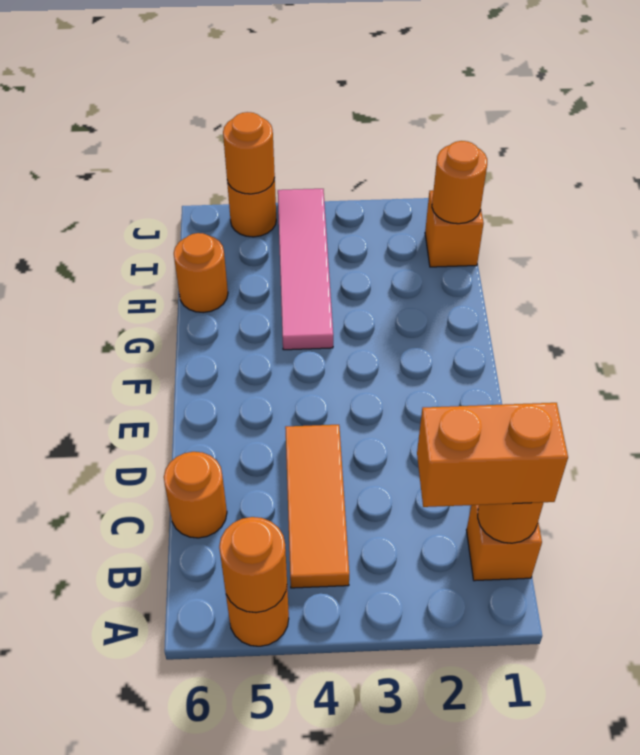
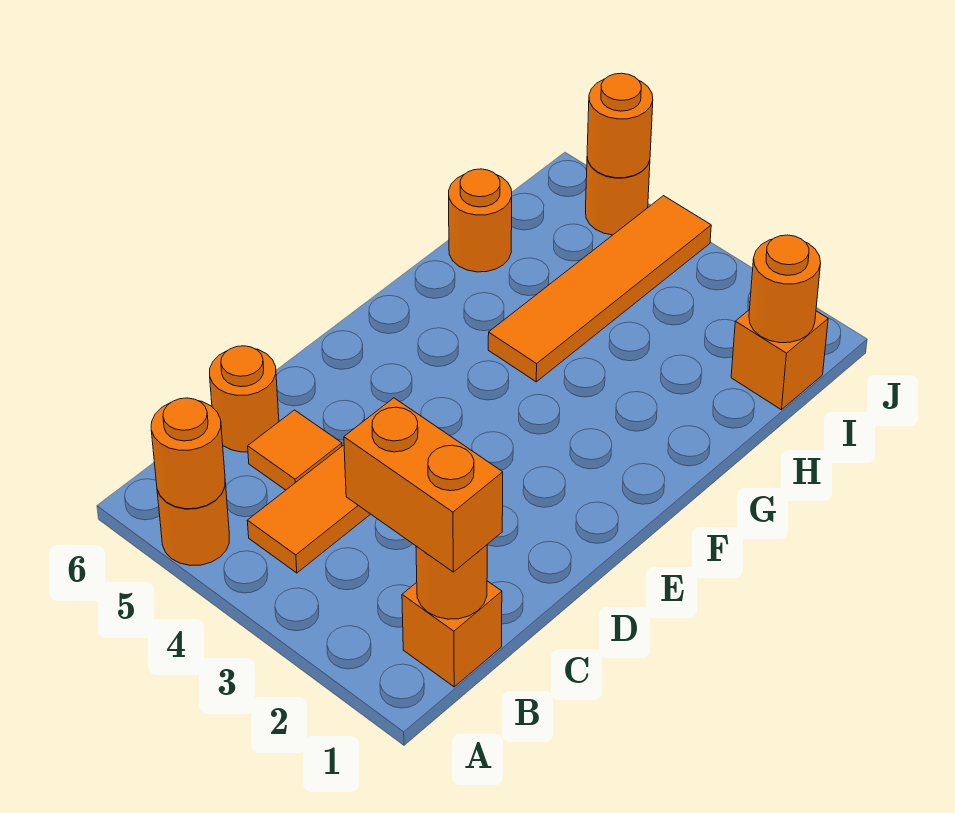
none -> orange 1x1 tile [248,410,342,490]
pink 1x4 tile [278,189,333,350] -> orange 1x4 tile [488,196,711,382]

